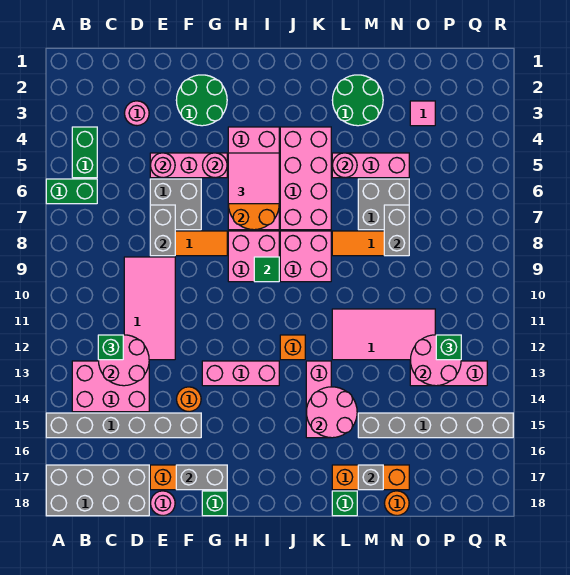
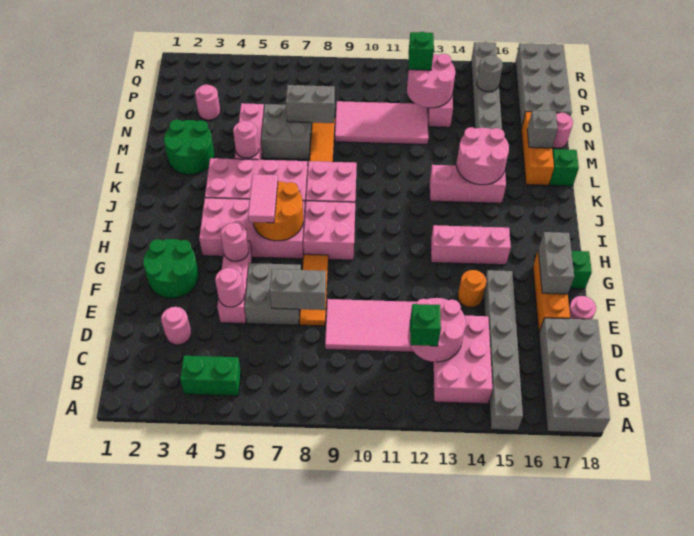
green 1x2 brick [46,179,97,204] -> none
pink 1x3 brick [202,361,279,386] -> pink 1x3 brick turned to [431,225,511,265]
pink 2x2 tile [228,153,279,204] -> pink 1x2 tile [248,174,278,223]
green 1x1 tile [254,257,279,282] -> none
orange 1x1 brick [280,335,305,360] -> none
pink 2x4 tile [332,309,435,360] -> pink 2x4 tile turned to [335,101,428,145]
orange 1x1 round brick [385,491,409,516] -> pink 1x1 round brick [553,113,573,148]
pink 1x1 tile [410,101,435,126] -> pink 1x1 round brick [195,85,220,120]
none -> grey 2x4 brick [515,43,572,128]
none -> grey 1x1 round brick [477,55,503,92]

